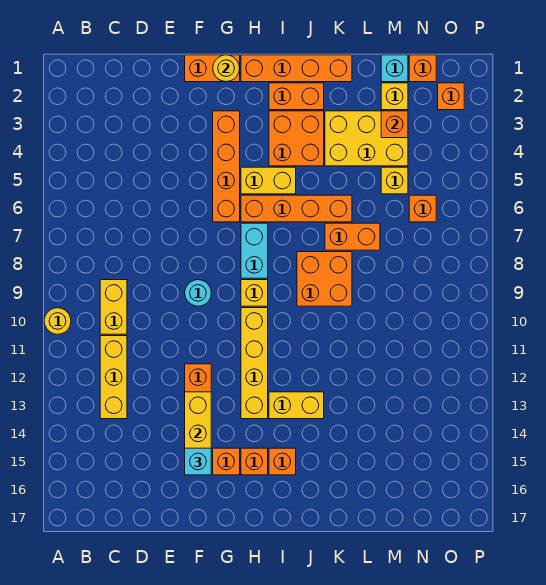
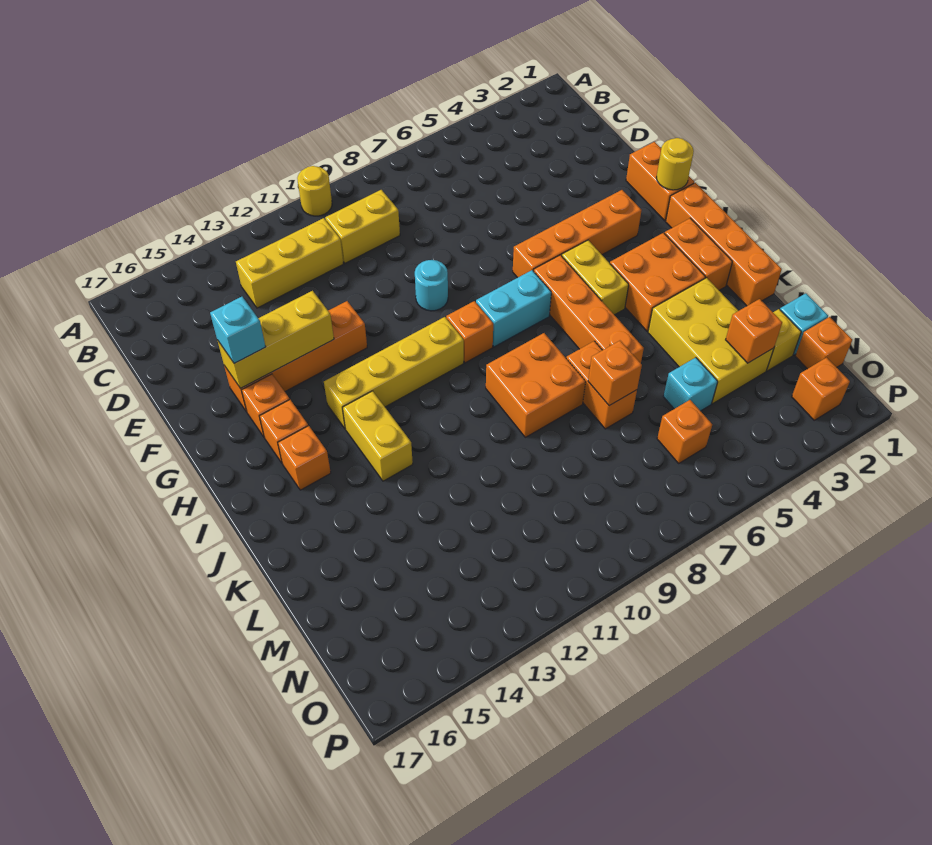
yellow 1x1 brick [241,280,268,306] -> orange 1x1 brick [446,301,493,363]
none -> orange 1x1 brick [588,341,642,406]
yellow 1x1 brick [381,167,408,194] -> cyan 1x1 brick [663,358,718,411]

